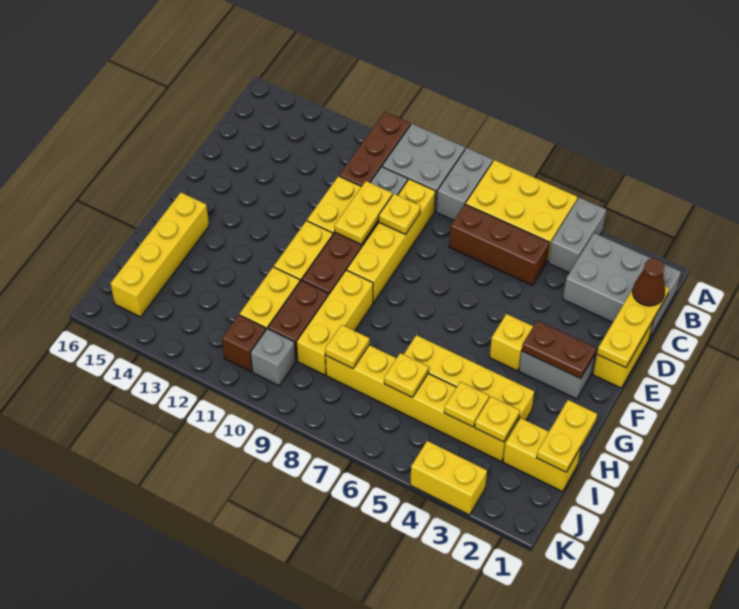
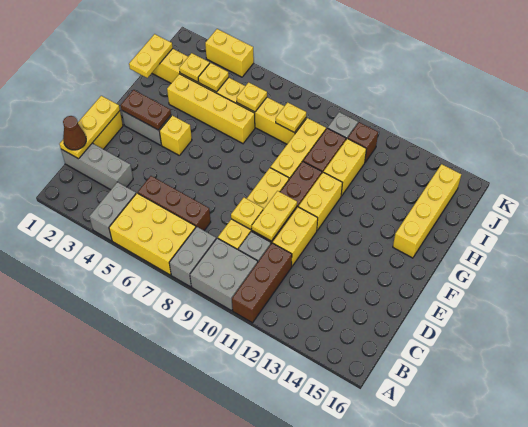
grey 2x3 brick [563,233,681,339] -> grey 1x3 brick [61,143,133,190]

